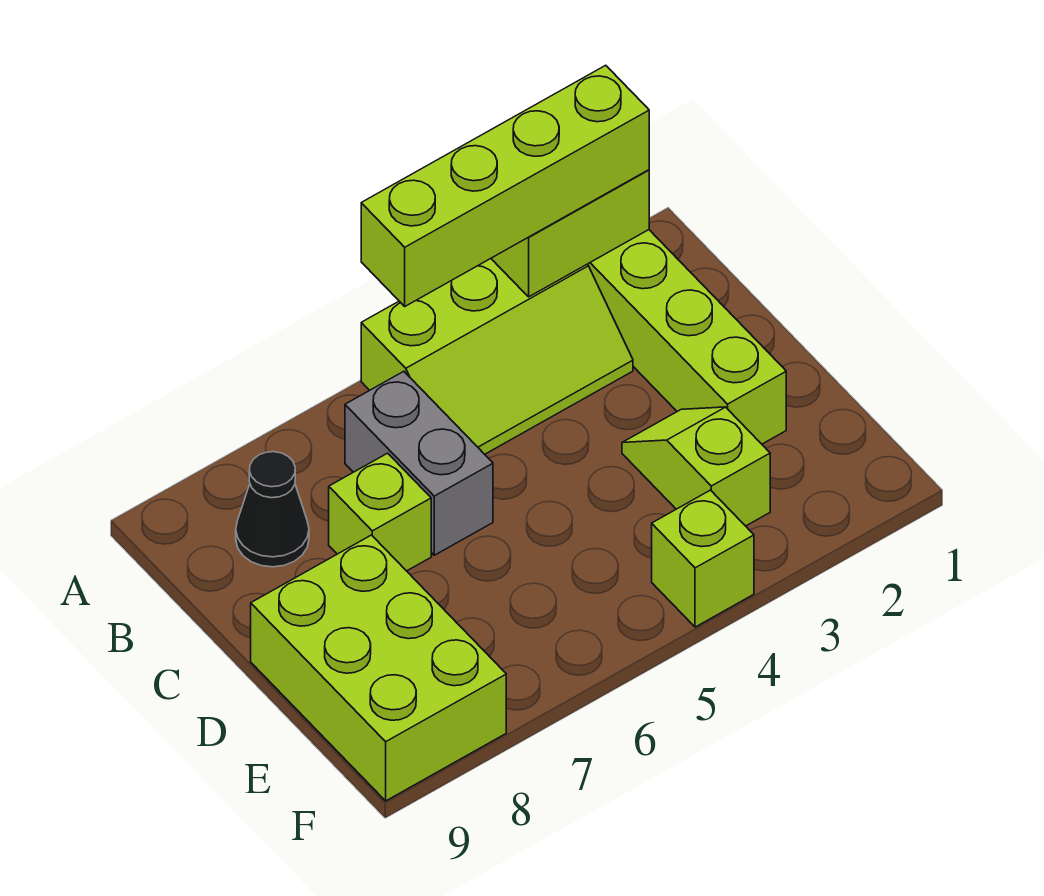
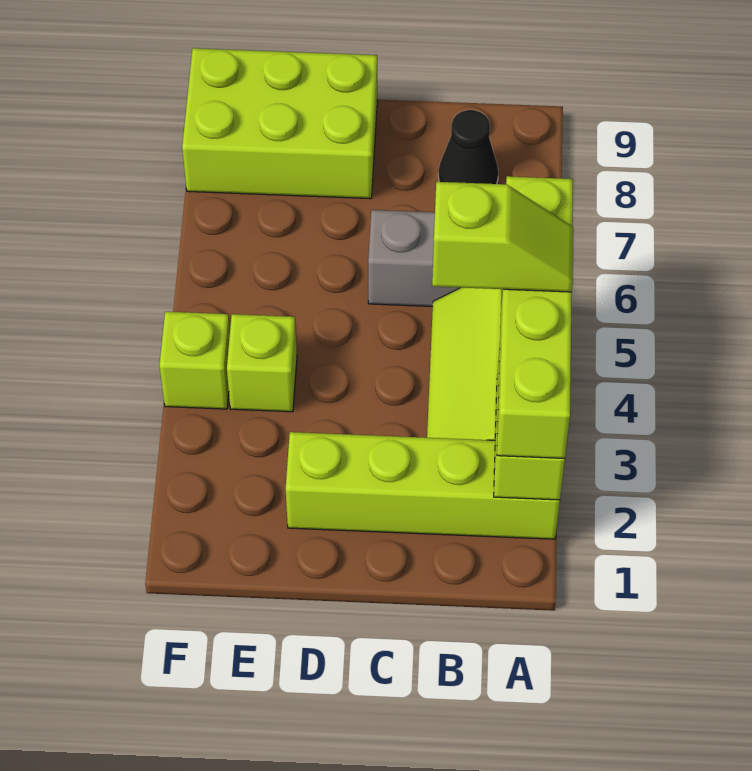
lime 1x1 brick [329,453,431,571] -> lime 1x1 brick moved to [227,314,297,412]
lime 1x2 slope [622,407,770,526] -> lime 1x2 slope moved to [432,182,573,292]

